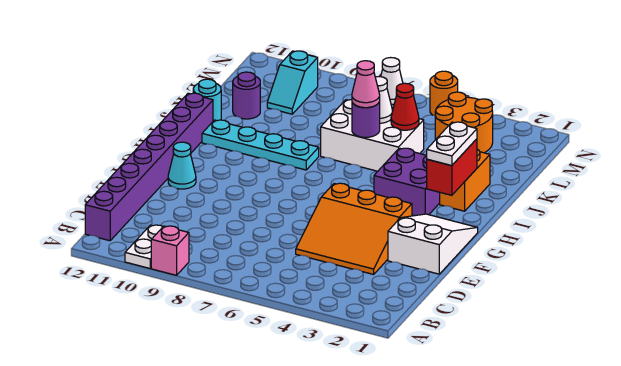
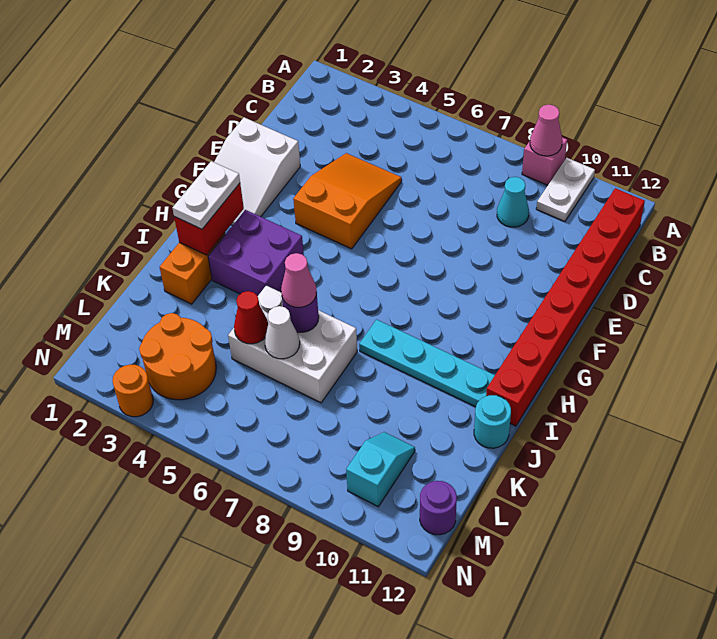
none -> pink 1x1 cone [530,104,562,156]
purple 1x8 brick [85,93,213,241] -> red 1x8 brick [486,188,645,426]
orange 3x3 slope [296,183,412,274] -> orange 2x3 slope [293,153,402,249]
cyan 1x1 cone [168,142,196,189] -> cyan 1x1 cone moved to [497,177,529,227]
purple 1x1 round brick [233,72,260,119] -> purple 1x1 round brick moved to [420,481,457,535]
orange 1x1 round brick [430,71,458,116] -> orange 1x1 round brick moved to [112,365,153,417]
white 1x1 cone [381,58,403,104] -> none

